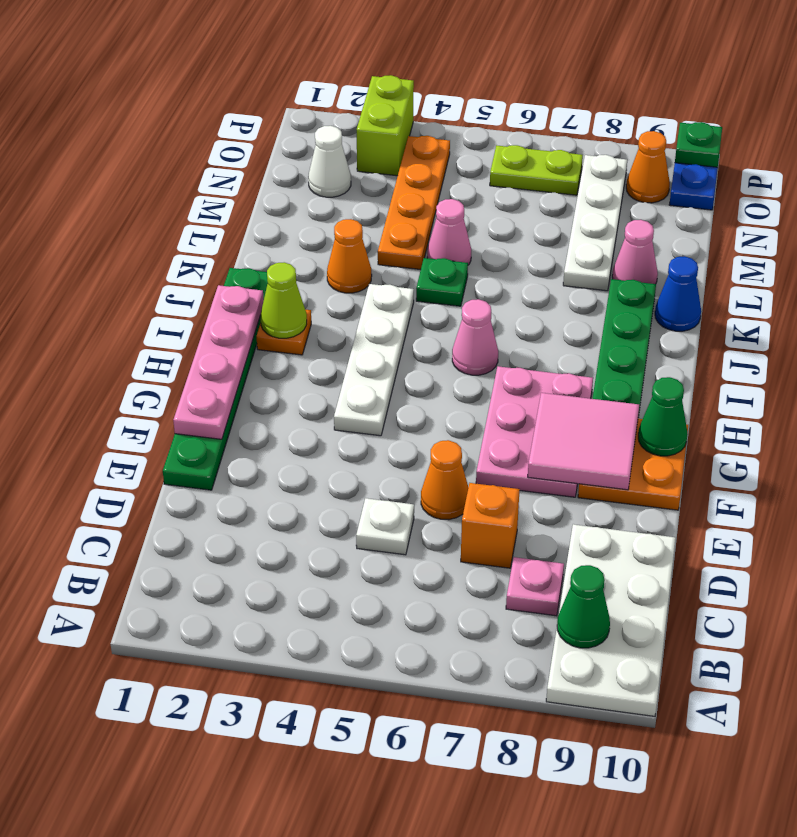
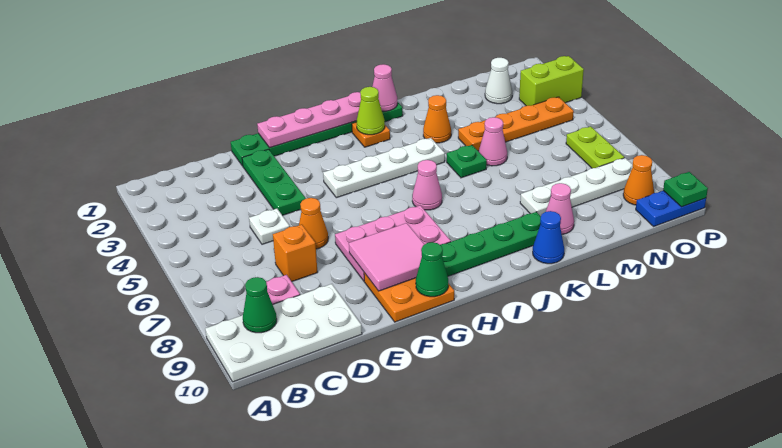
none -> green 1x3 plate [242,149,306,216]
none -> pink 1x1 cone [372,64,397,111]

